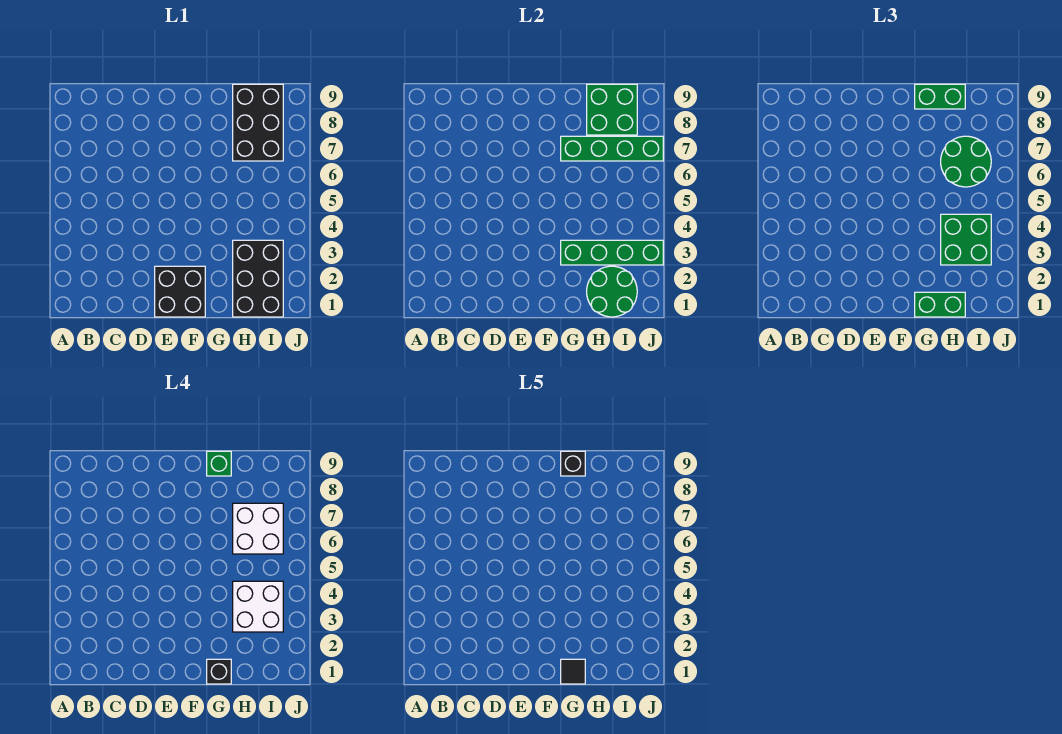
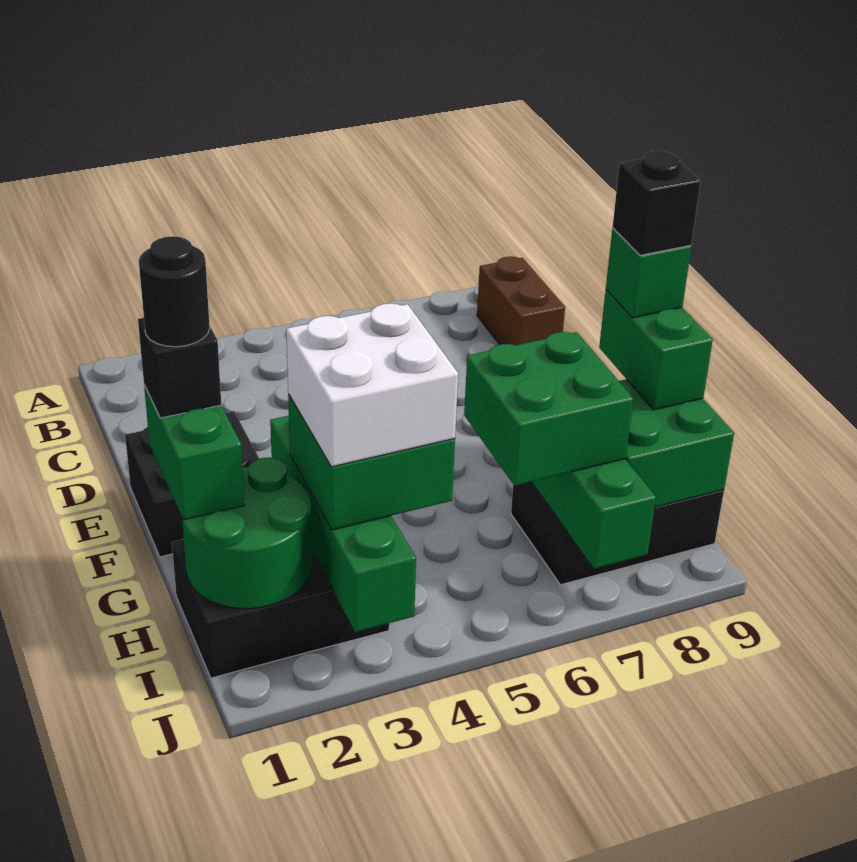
none -> brown 1x2 brick [477,257,565,345]
black 1x1 tile [561,659,585,684] -> black 1x1 round brick [139,236,210,347]
green 2x2 round brick [941,136,991,187] -> green 2x2 brick [464,332,633,486]
white 2x2 brick [233,503,283,554] -> none

